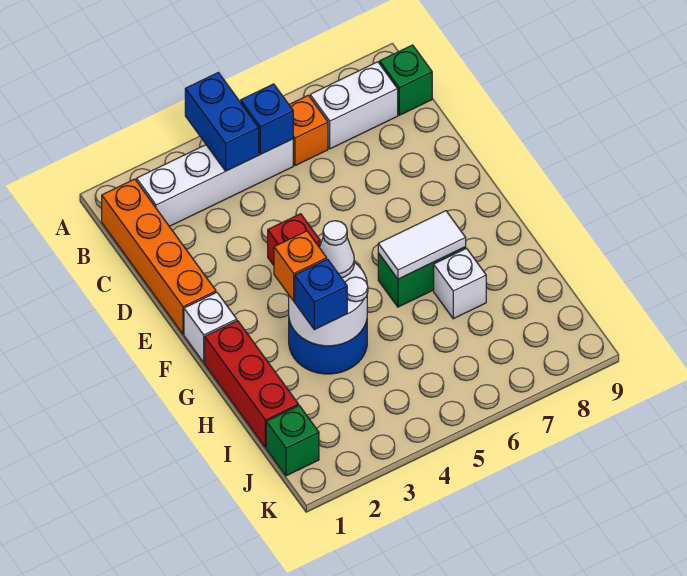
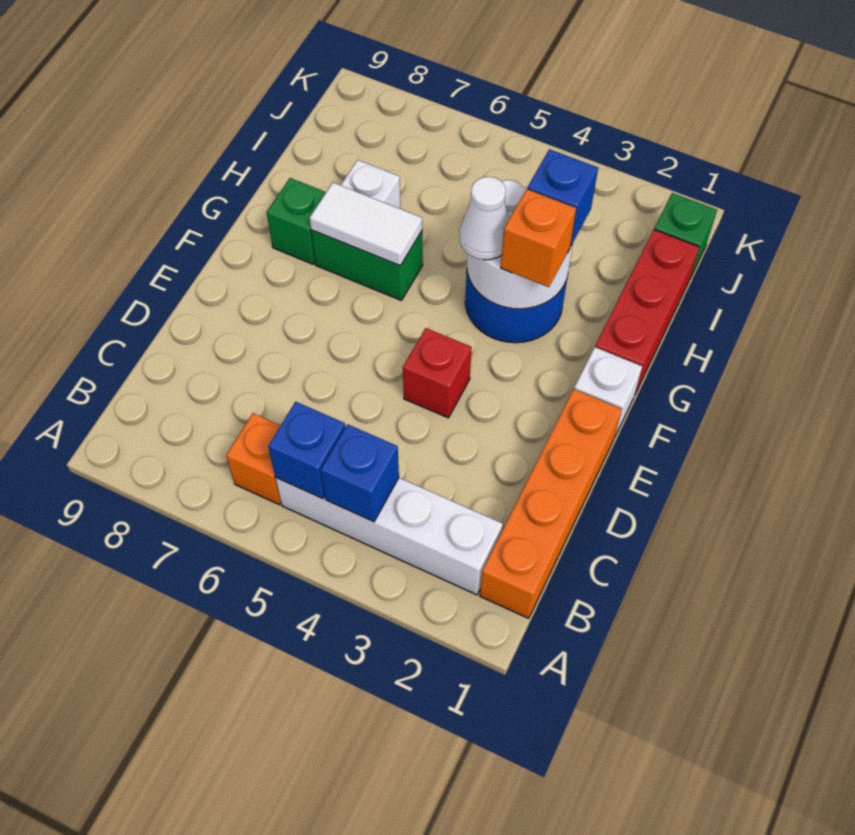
blue 1x2 brick [185,72,259,171] -> blue 1x1 brick [321,424,399,522]
white 1x2 brick [310,62,398,149] -> none
green 1x1 brick [380,45,432,115] -> green 1x1 brick moved to [266,178,326,264]

